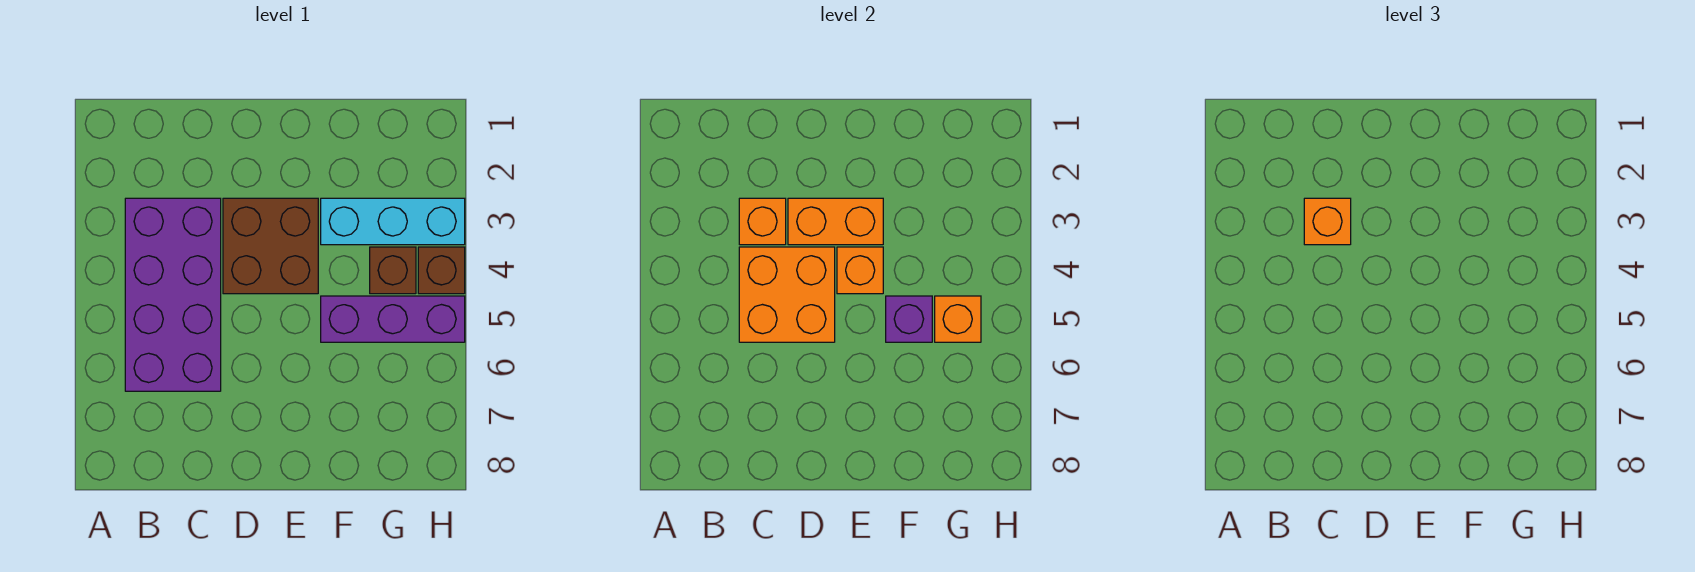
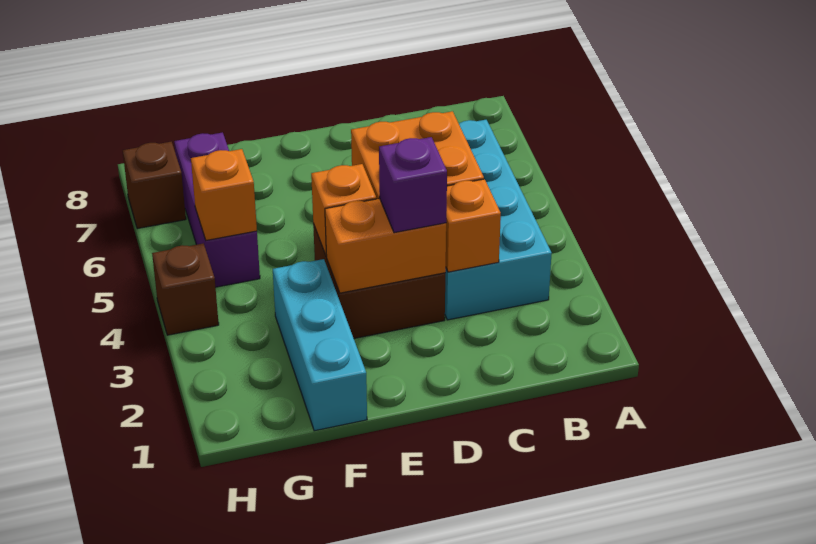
purple 2x4 brick [125,198,221,391] -> cyan 2x4 brick [445,120,552,320]
orange 1x1 brick [1304,198,1351,245] -> none
cyan 1x3 brick [321,198,465,245] -> cyan 1x3 brick turned to [273,259,367,431]
purple 1x3 brick [321,296,465,342] -> purple 1x3 brick turned to [174,132,260,287]
purple 1x1 brick [886,296,932,342] -> purple 1x1 brick moved to [379,137,447,233]
brown 1x1 brick [370,247,416,294] -> brown 1x1 brick moved to [123,142,186,229]

